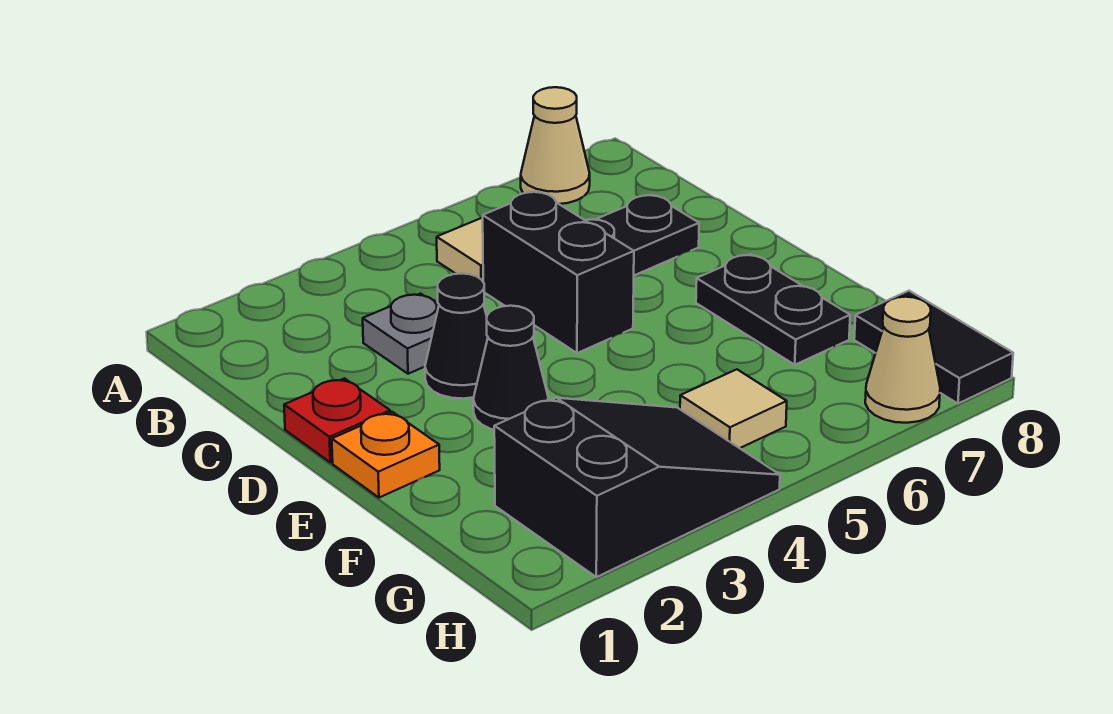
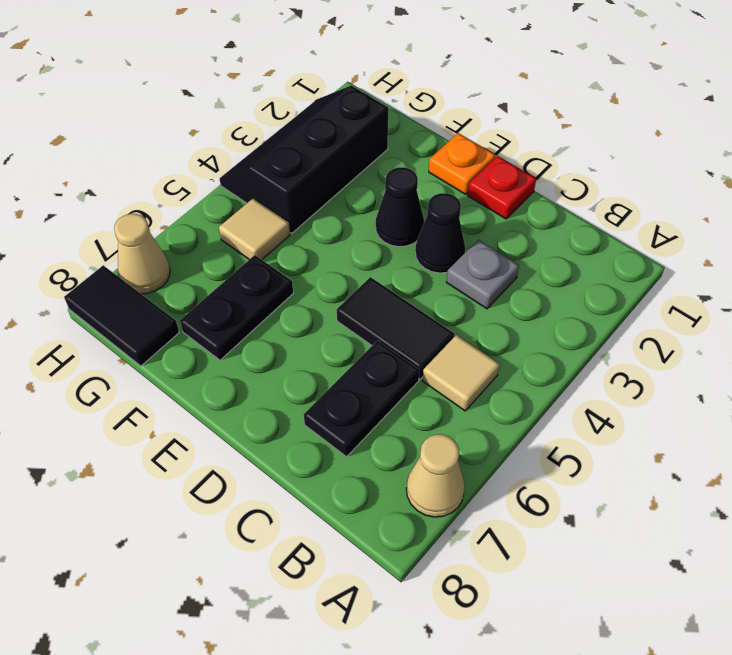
black 1x2 brick [483,192,634,353] -> black 1x2 tile [337,277,454,379]
black 1x2 plate [696,254,850,365] -> black 1x2 plate turned to [180,255,293,360]
black 2x3 slope [494,398,780,577] -> black 2x3 slope turned to [219,86,388,233]

